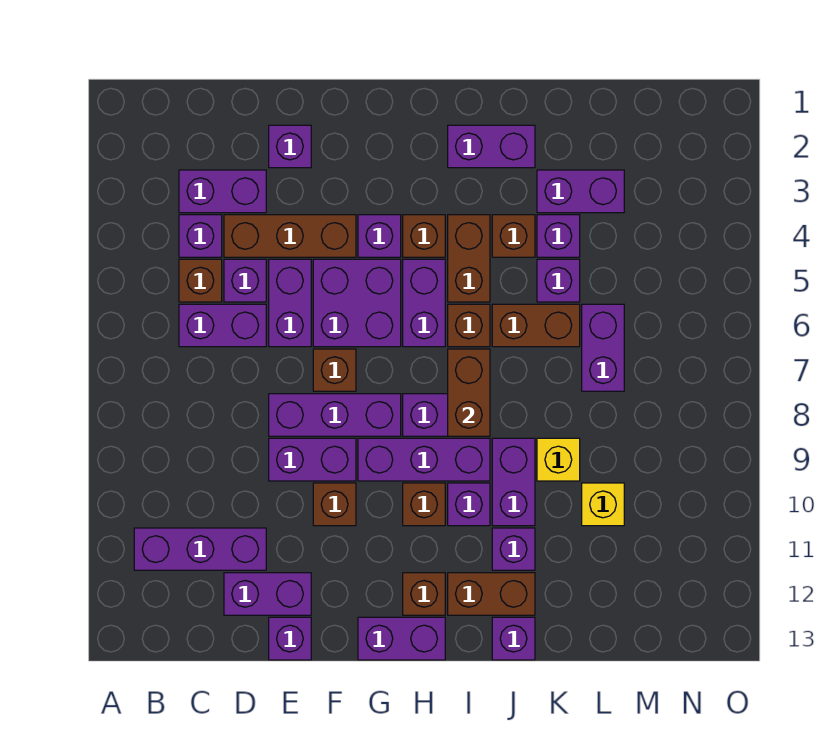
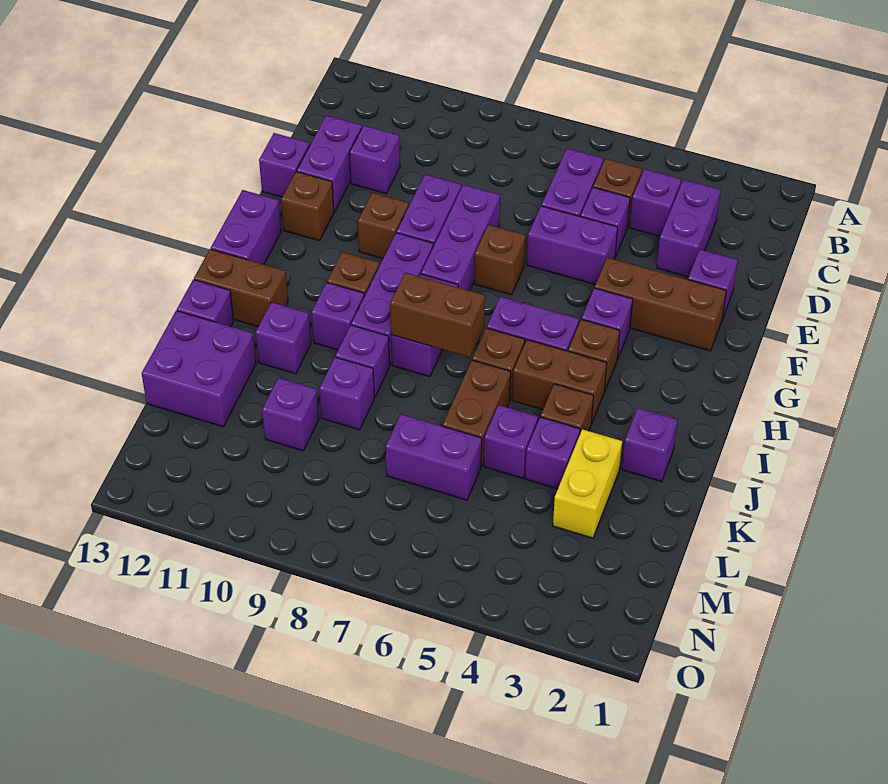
purple 1x3 brick [134,528,266,570] -> purple 1x1 brick [350,125,400,194]
brown 1x3 brick [224,215,356,257] -> brown 1x3 brick turned to [595,257,726,351]
purple 2x2 brick [313,259,401,347] -> purple 2x2 brick moved to [142,311,256,427]
brown 1x1 brick [403,573,445,615] -> brown 1x1 brick moved to [281,172,334,241]
purple 1x2 brick [448,125,535,168] -> purple 1x1 brick [622,408,678,482]
brown 1x2 brick [448,573,535,615] -> brown 1x2 brick turned to [194,249,288,327]
purple 1x2 brick [492,438,535,526] -> purple 1x1 brick [336,325,390,397]
purple 1x2 brick [537,170,624,213] -> yellow 1x2 brick [553,429,622,538]
yellow 1x1 brick [537,438,580,481] -> purple 1x1 brick [319,357,374,430]
yellow 1x1 brick [582,483,624,526] -> purple 1x1 brick [262,378,319,451]

